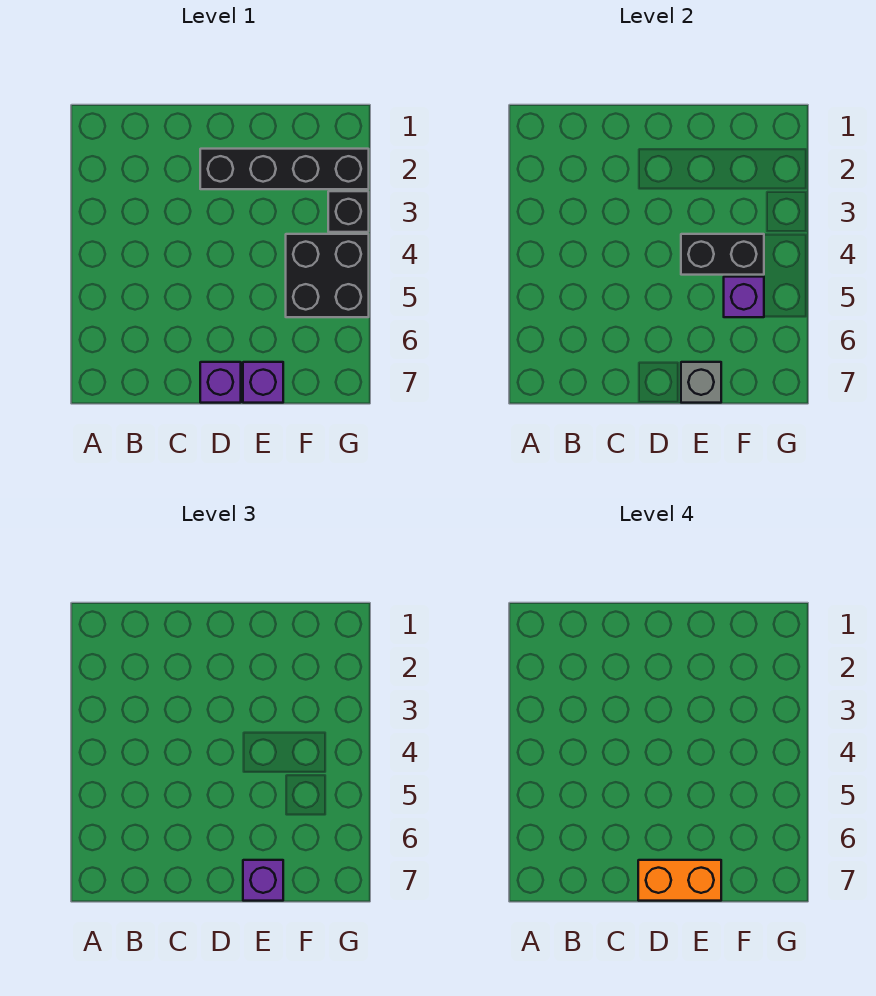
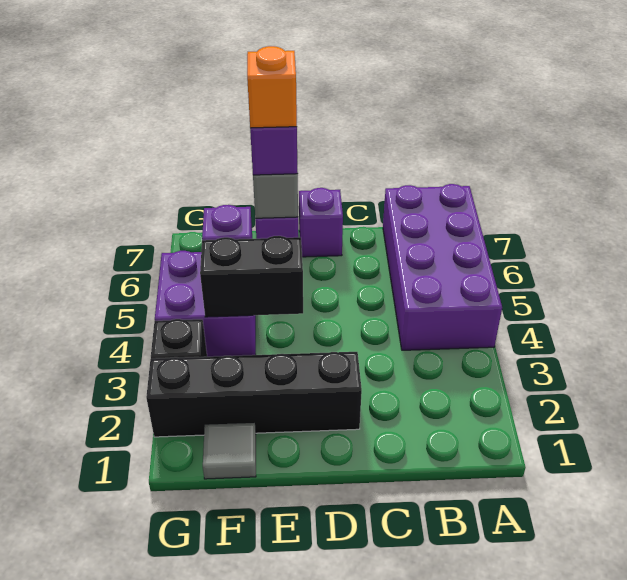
none -> purple 2x4 brick [383,184,502,350]
orange 1x2 brick [638,860,721,901] -> orange 1x1 brick [247,46,297,128]
none -> grey 1x1 tile [203,423,256,479]
black 2x2 brick [286,234,369,317] -> purple 2x2 brick [155,251,256,357]

